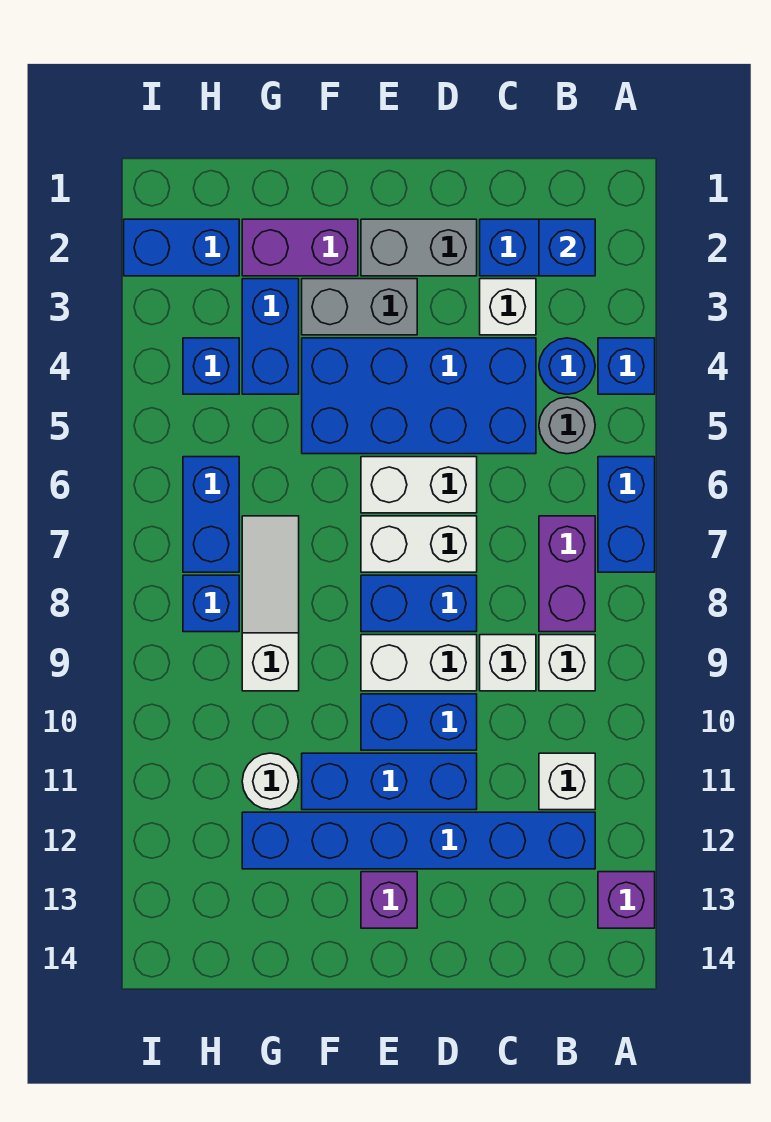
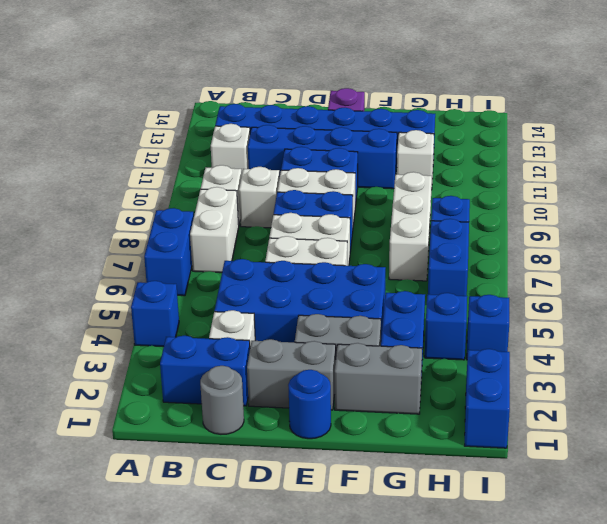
purple 1x1 brick [598,872,655,928] -> none
blue 1x1 brick [539,219,595,276] -> blue 1x1 brick moved to [467,295,509,358]
blue 1x1 round brick [539,338,595,394] -> blue 1x1 round brick moved to [288,370,331,439]
grey 1x1 round brick [539,397,595,454] -> grey 1x1 round brick moved to [200,366,244,434]
purple 1x2 brick [539,516,595,632] -> white 1x2 brick [190,187,239,273]
blue 1x3 brick [302,753,477,810] -> blue 1x4 brick [248,125,397,189]
purple 1x2 brick [242,219,358,276] -> grey 1x2 brick [335,343,422,414]
white 1x3 slope [242,516,299,691] -> white 1x3 brick [389,172,432,281]
white 1x1 round brick [242,753,299,810] -> white 1x1 brick [397,130,434,190]
blue 1x2 brick [124,219,239,276] -> blue 1x2 brick turned to [465,349,510,448]

